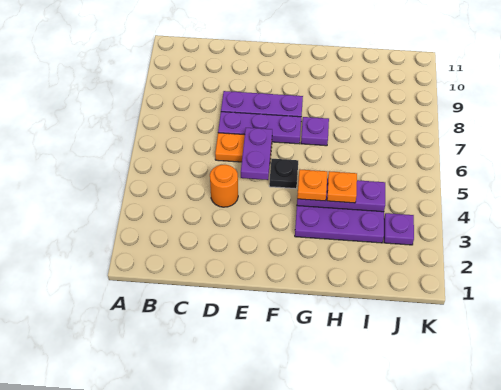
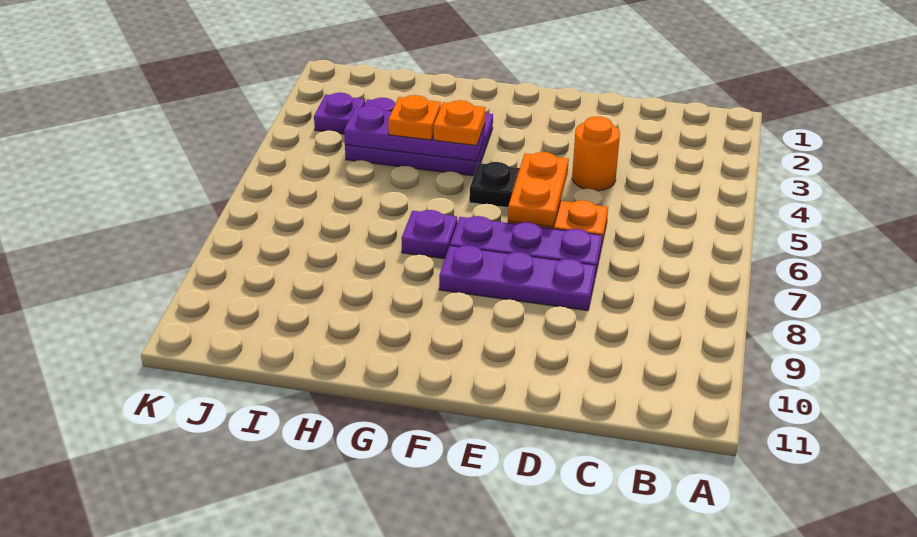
purple 1x2 plate [241,128,272,180] -> orange 1x2 plate [508,152,569,227]

